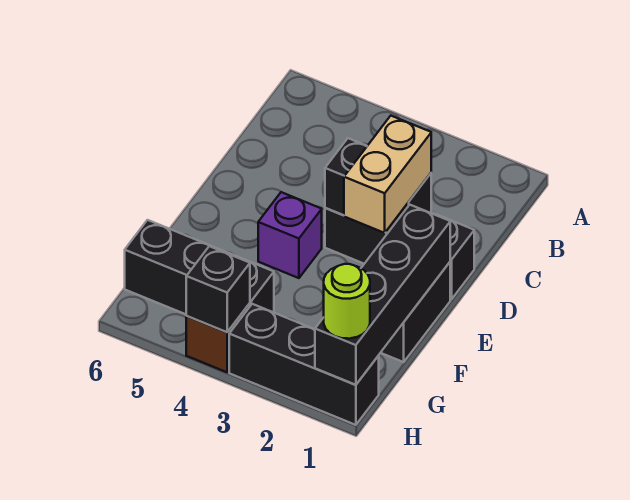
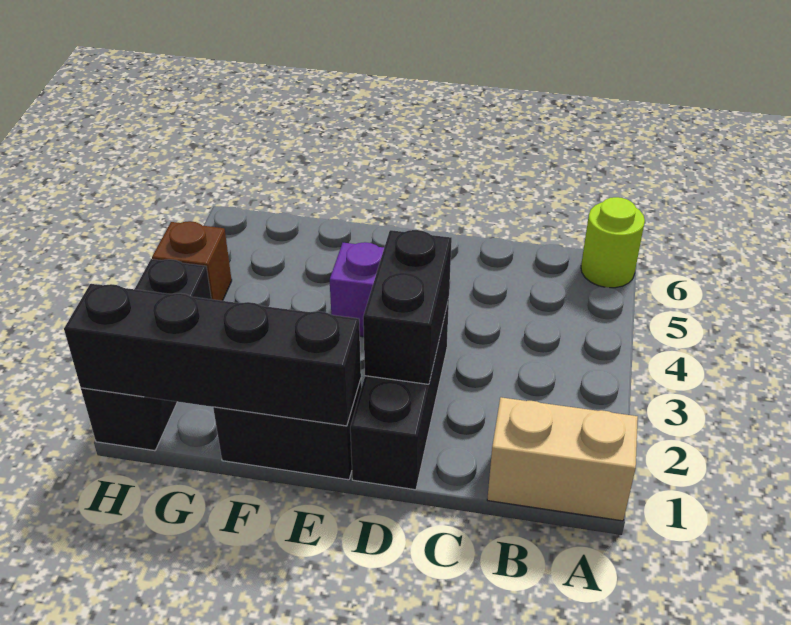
tan 1x2 brick [344,116,431,233] -> tan 1x2 brick moved to [487,397,638,521]
black 1x3 brick [125,220,274,314] -> none
lime 1x1 round brick [324,264,370,339] -> lime 1x1 round brick moved to [581,197,645,288]
black 1x1 brick [186,246,250,332] -> none

